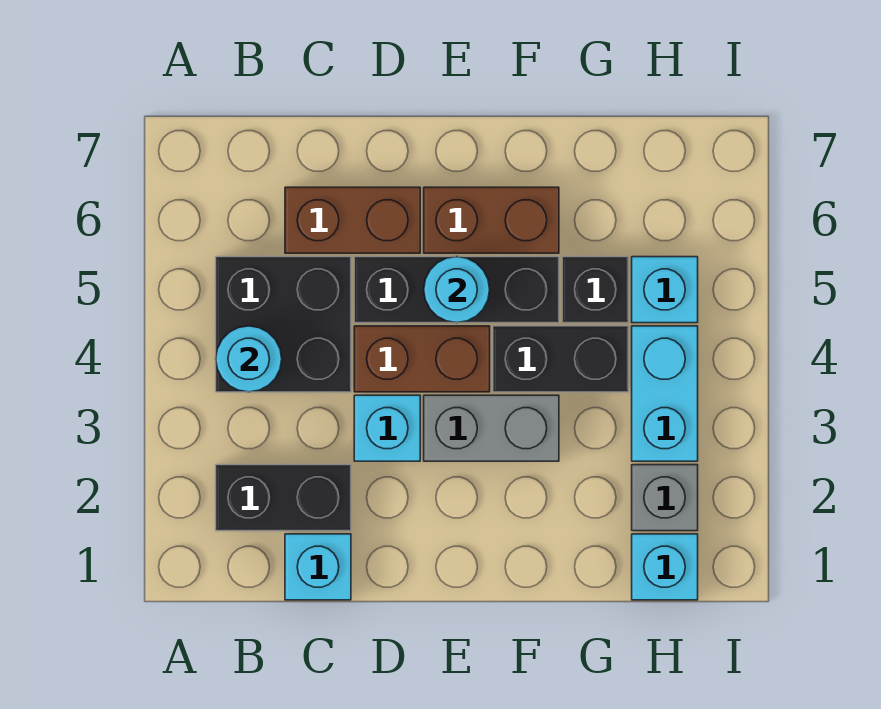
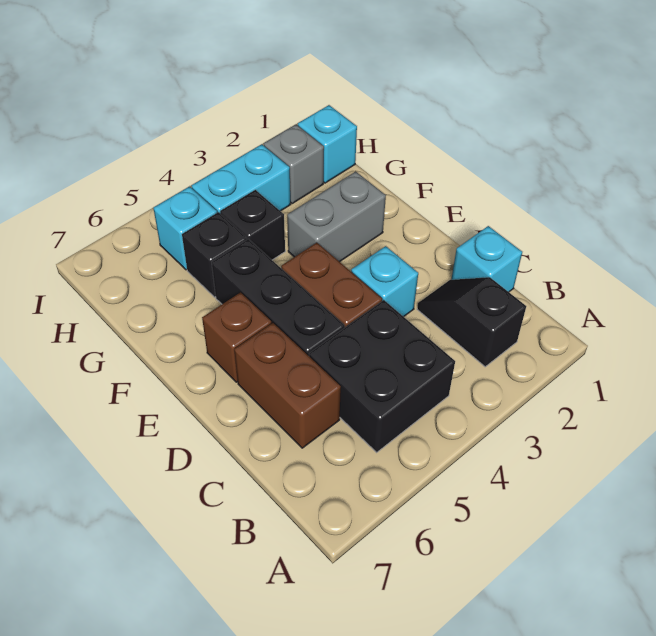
black 1x2 brick [216,465,351,531] -> black 1x2 slope [417,277,526,367]
cyan 1x1 round brick [216,326,282,392] -> none
grey 1x2 brick [424,395,559,461] -> grey 1x2 brick turned to [287,171,386,262]
cyan 1x1 round brick [424,257,490,323] -> none
brown 1x2 brick [424,187,559,253] -> brown 1x1 brick [202,292,272,382]
black 1x2 brick [493,326,628,392] -> black 1x1 brick [220,190,285,260]

